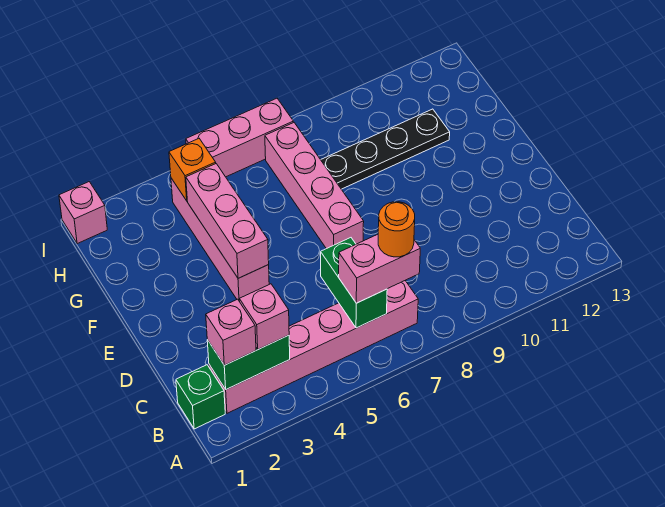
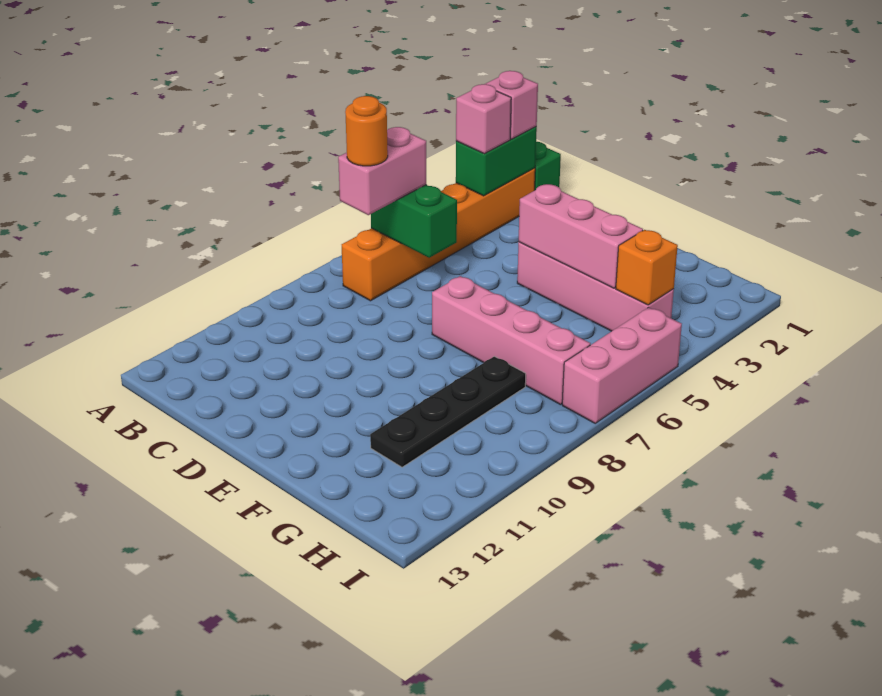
pink 1x6 brick [209,281,418,413] -> orange 1x6 brick [342,168,535,301]
pink 1x1 brick [59,182,107,244] -> none

